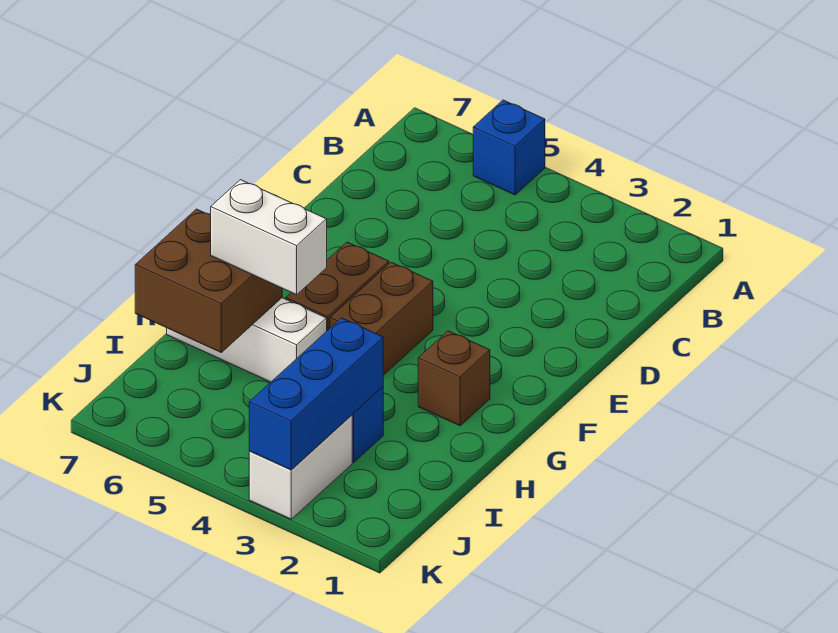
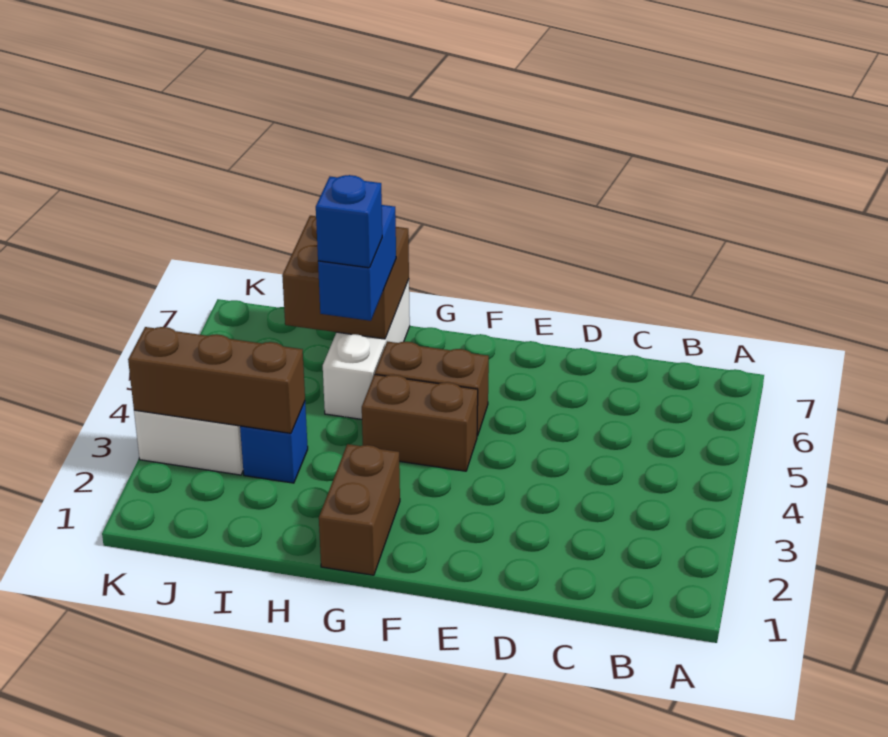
blue 1x1 brick [473,100,545,195] -> blue 1x1 brick moved to [316,175,382,268]
brown 1x1 brick [418,331,490,426] -> brown 1x2 brick [319,444,400,575]
white 1x2 brick [211,180,327,295] -> blue 1x2 brick [318,205,396,321]
blue 1x3 brick [249,318,383,470] -> brown 1x3 brick [128,327,305,433]

